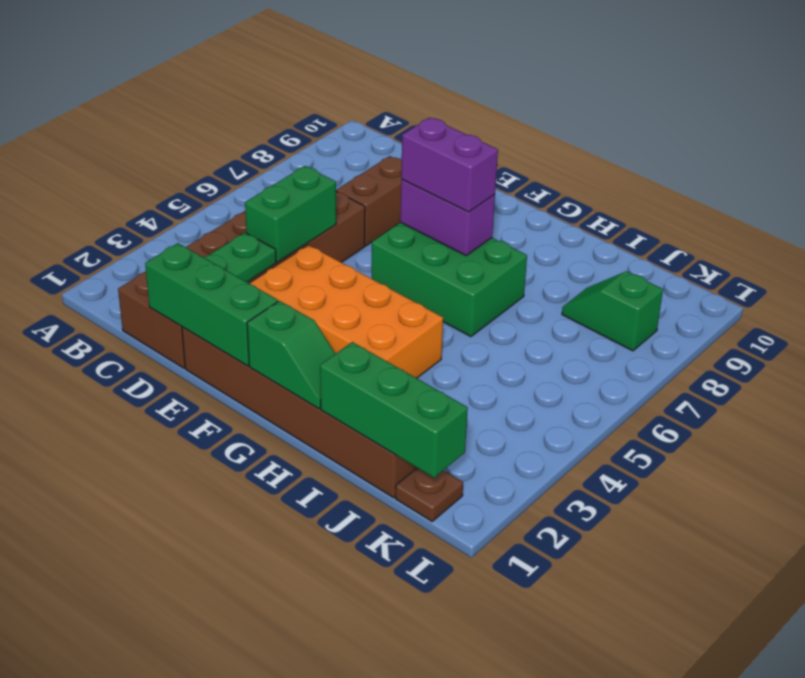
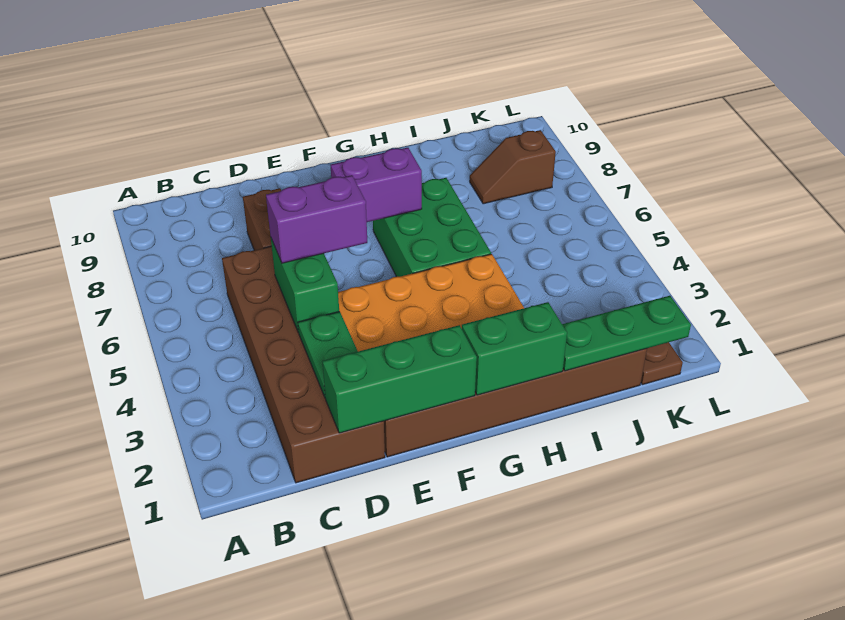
green 2x3 brick [372,222,527,337] -> green 2x3 brick turned to [373,178,491,277]
purple 1x2 brick [401,118,498,212] -> purple 1x2 brick moved to [266,175,367,263]
green 1x2 slope [247,301,335,409] -> green 1x2 brick [462,302,567,395]
green 1x3 brick [320,342,468,478] -> green 1x3 plate [562,296,691,371]
green 1x2 slope [562,271,663,351] -> brown 1x2 slope [470,130,556,204]

